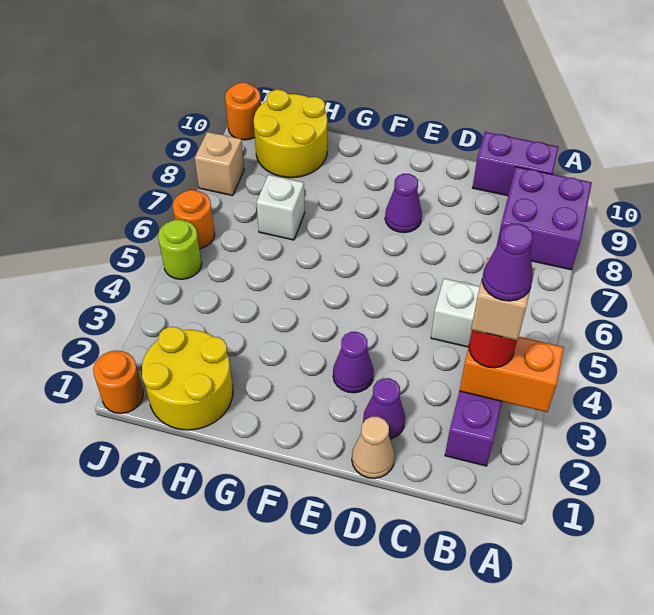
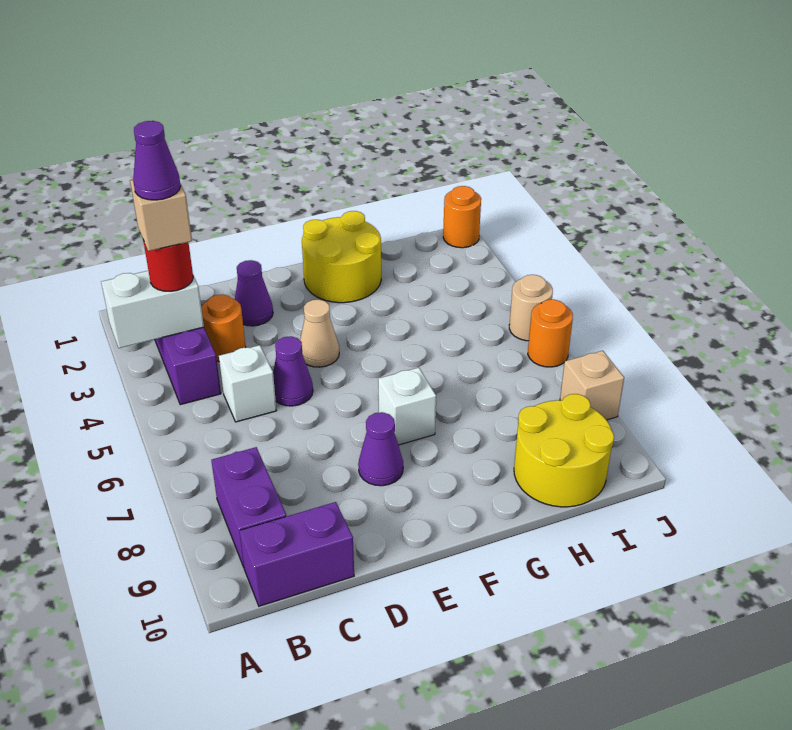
orange 1x2 brick [459,337,564,412] -> white 1x2 brick [101,271,204,348]
purple 2x2 brick [497,167,592,270] -> purple 1x2 brick [211,447,286,567]
tan 1x1 cone [352,417,395,478] -> tan 1x1 cone moved to [300,300,339,367]
purple 1x1 cone [333,332,374,393] -> purple 1x1 cone moved to [273,336,313,406]
yellow 2x2 round brick [142,327,233,430] -> yellow 2x2 round brick moved to [302,211,381,303]
white 1x1 brick [256,175,305,240] -> white 1x1 brick moved to [378,368,436,445]
lime 1x1 round brick [158,220,202,279] -> tan 1x1 round brick [509,275,553,341]
orange 1x1 round brick [225,83,261,140] -> orange 1x1 round brick moved to [201,294,246,362]

